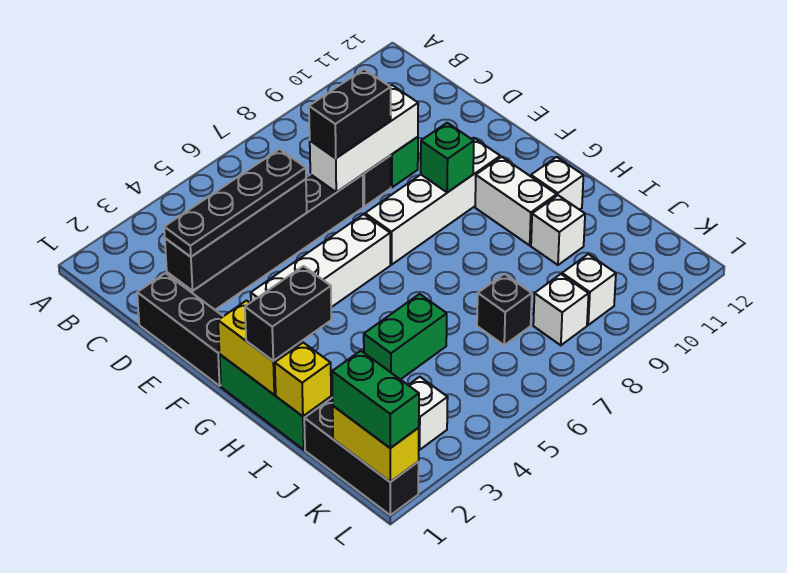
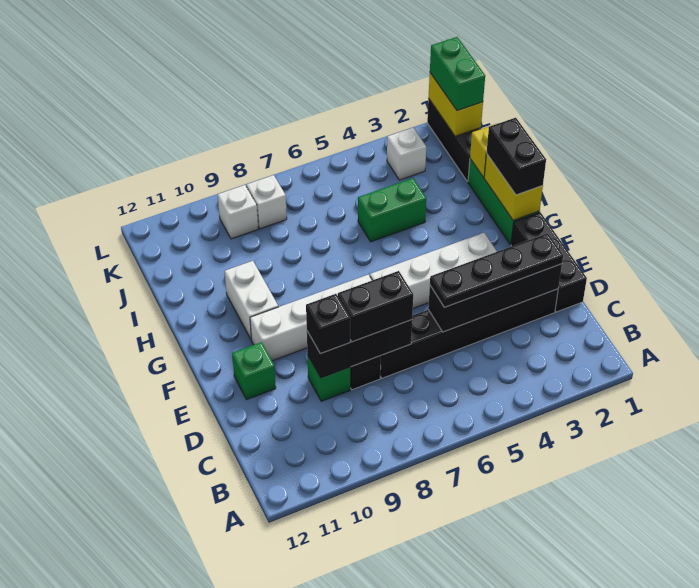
white 1x3 brick [310,85,418,192] -> black 1x3 brick [307,320,412,378]
green 1x1 brick [421,123,474,192] -> green 1x1 brick moved to [232,342,276,400]
black 1x2 brick [245,266,331,361] -> black 1x2 brick turned to [487,118,546,195]
white 1x1 brick [531,157,583,210] -> none
white 1x1 brick [531,195,585,265] -> none
black 1x1 brick [477,274,532,345] -> black 1x1 brick moved to [306,294,350,354]

